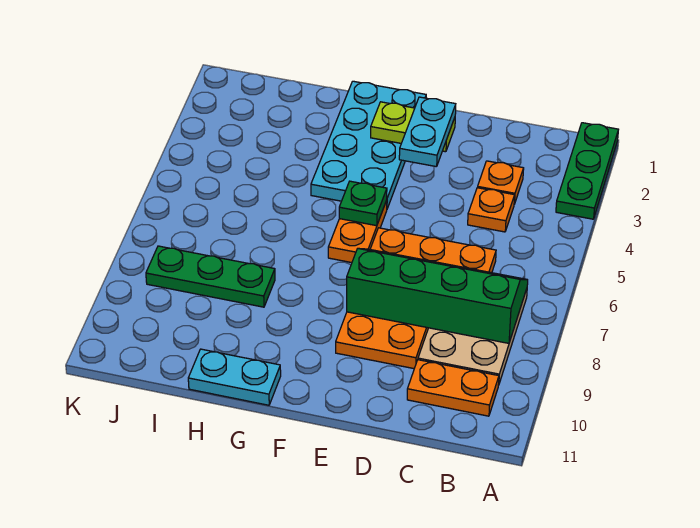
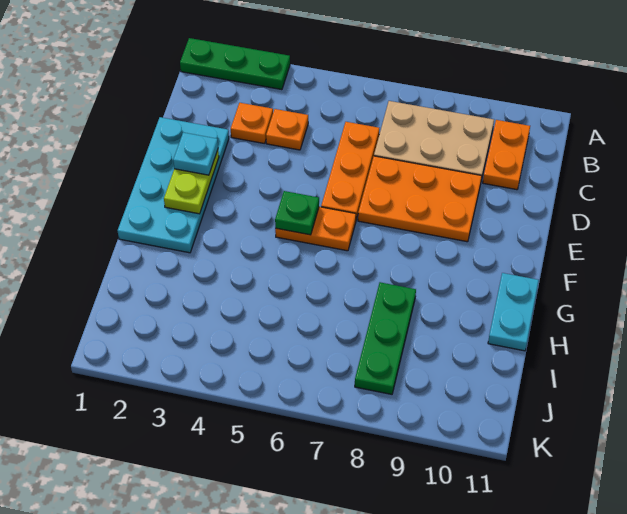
green 2x4 slope [347,248,528,343] -> none
cyan 1x2 plate [399,97,456,167] -> cyan 1x1 plate [173,132,218,175]
cyan 2x4 plate [311,81,426,209] -> cyan 2x4 plate turned to [118,117,229,253]

